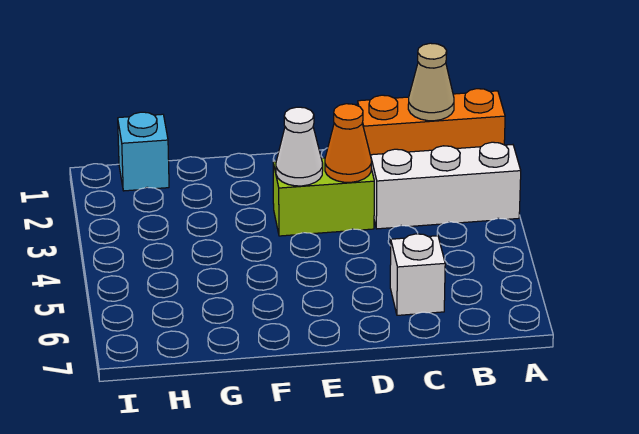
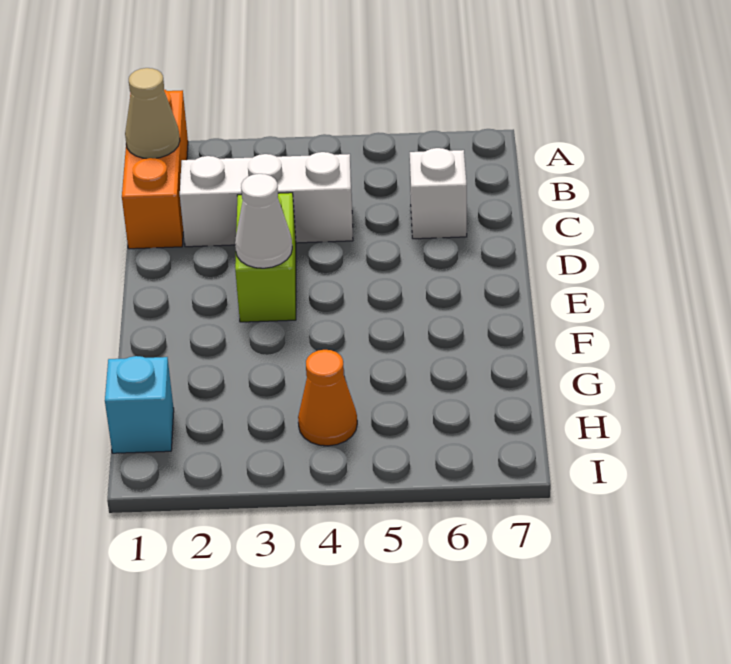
white 1x3 brick [370,142,521,229] -> white 1x3 brick turned to [180,152,353,247]
orange 1x1 cone [325,104,371,182] -> orange 1x1 cone moved to [298,350,357,446]

